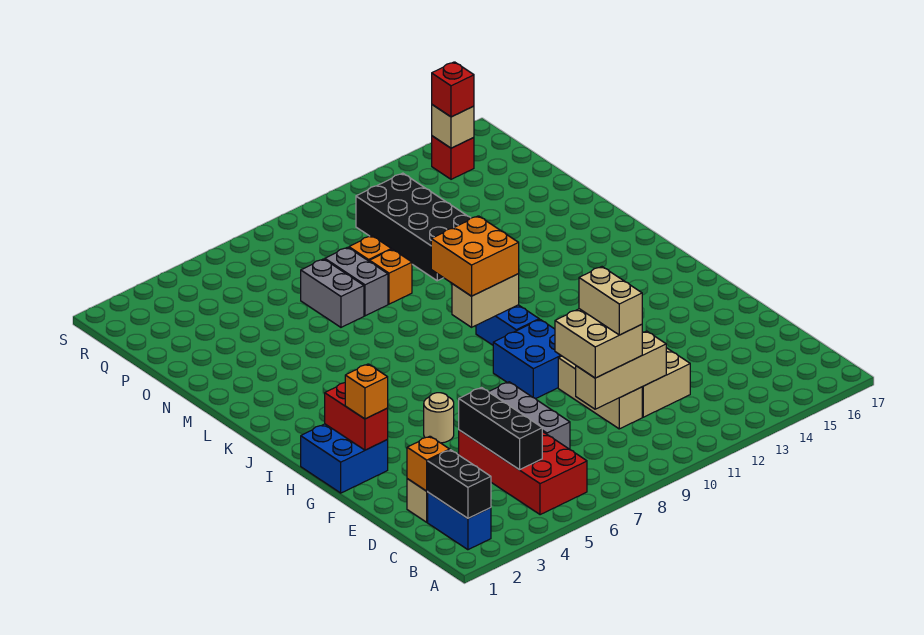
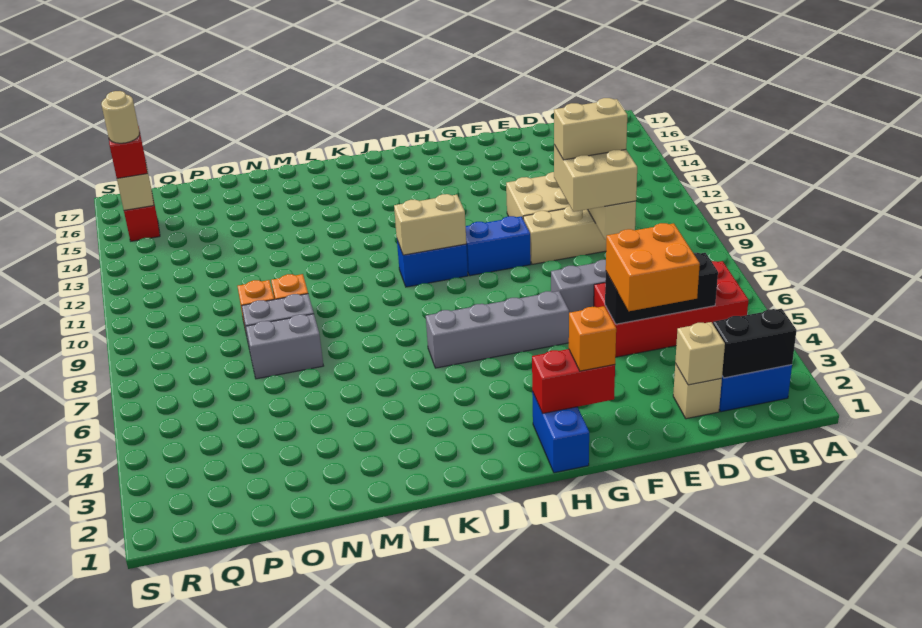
orange 1x1 brick [407,436,450,491] -> tan 1x1 brick [675,322,725,385]
blue 2x2 brick [301,424,388,493] -> blue 1x2 brick [532,391,589,473]
tan 1x1 round brick [424,393,454,443] -> tan 1x1 round brick moved to [101,91,140,143]
none -> grey 1x4 brick [426,291,569,368]
blue 2x2 brick [493,320,561,399] -> blue 1x2 brick [466,216,531,276]
tan 1x2 brick [452,274,519,327] -> tan 1x2 brick turned to [394,194,466,255]
orange 2x2 brick [431,216,519,296] -> orange 2x2 brick moved to [606,223,700,311]
black 2x4 brick [356,173,471,281] -> none

